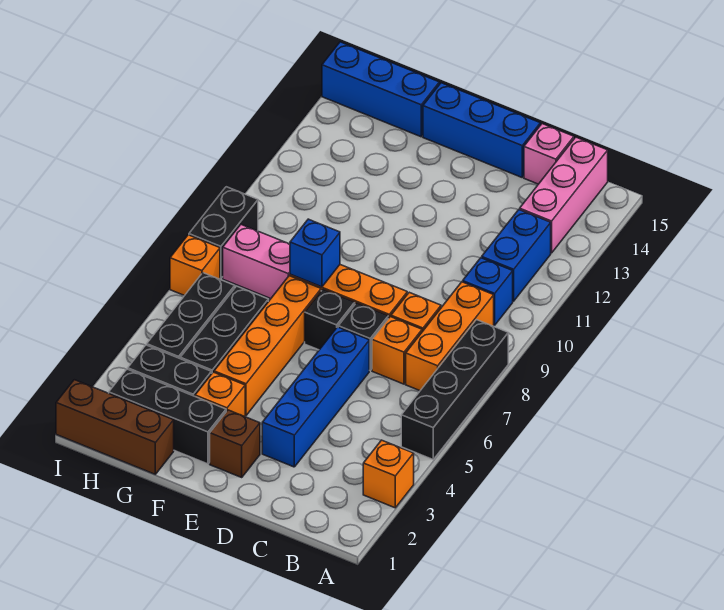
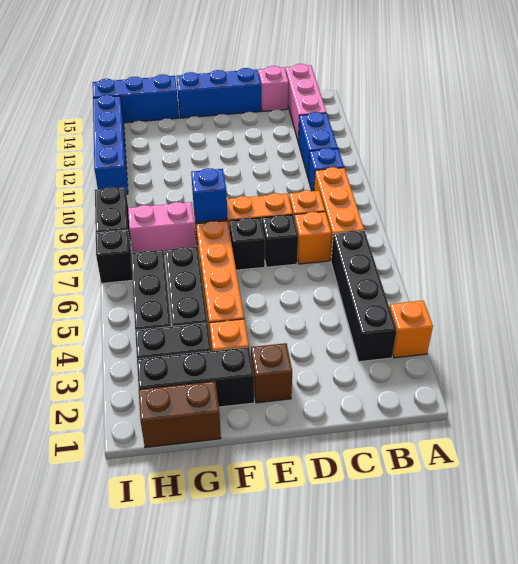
black 1x4 brick [401,320,508,459] -> black 1x4 brick moved to [331,231,397,362]
blue 1x4 brick [262,327,369,467] -> blue 1x4 brick moved to [93,95,128,195]
brown 1x3 brick [56,380,174,474] -> brown 1x2 brick [139,381,221,448]
orange 1x1 brick [170,235,220,296] -> black 1x1 brick [96,230,132,283]

